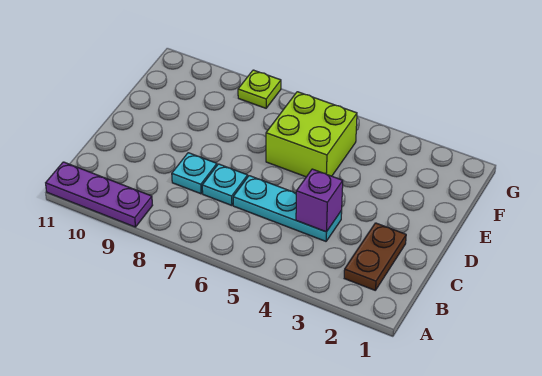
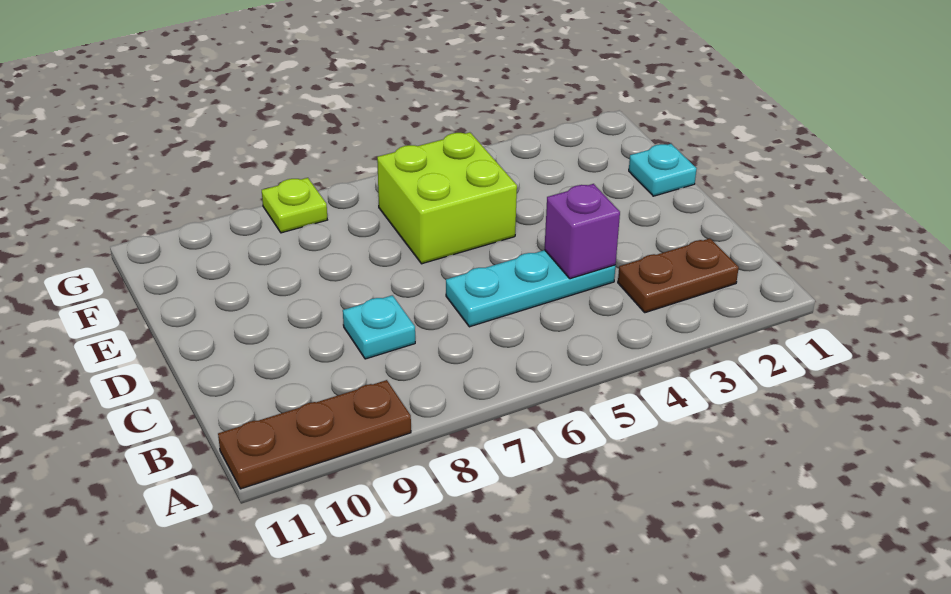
purple 1x3 plate [46,162,153,227] -> brown 1x3 plate [218,380,411,489]
brown 1x2 plate [344,223,406,290] -> brown 1x2 plate turned to [618,238,739,313]
cyan 1x1 plate [202,164,248,205] -> cyan 1x1 plate moved to [629,144,697,196]

